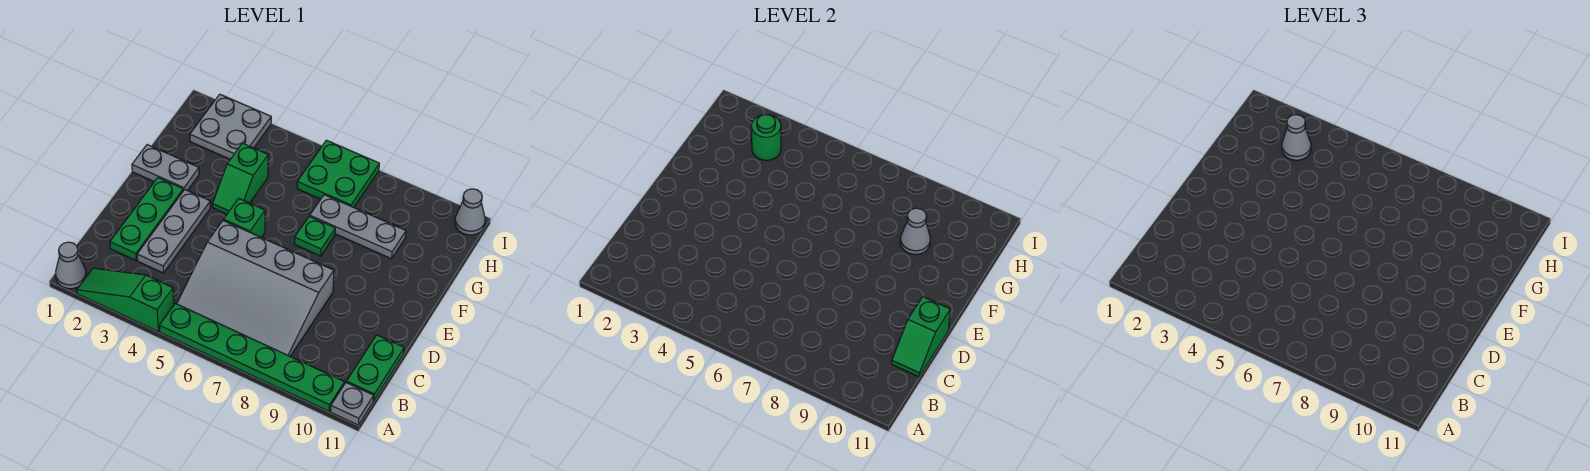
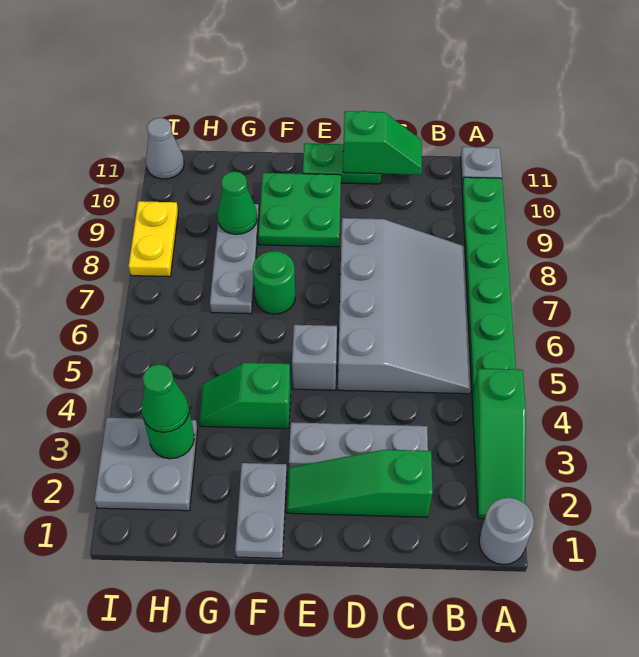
grey 1x1 cone [56,242,86,289] -> grey 1x1 round brick [479,498,534,565]
green 1x2 plate [347,335,404,401] -> green 1x2 plate moved to [303,143,381,184]
green 1x3 plate [110,178,183,260] -> green 1x3 slope [287,450,432,517]
green 1x1 brick [224,199,265,237] -> grey 1x1 brick [292,325,337,390]
green 1x2 slope [212,143,268,214] -> green 1x2 slope turned to [199,363,291,429]
green 1x1 plate [294,216,335,256] -> green 1x1 round brick [253,251,295,314]
grey 1x1 cone [900,208,930,254] -> green 1x1 cone [217,171,257,234]
grey 1x1 cone [1282,115,1311,160] -> green 1x1 cone [141,364,189,432]
green 2x2 plate [297,140,379,207] -> green 2x2 plate moved to [258,173,341,247]
none -> yellow 1x2 plate [129,201,178,277]

